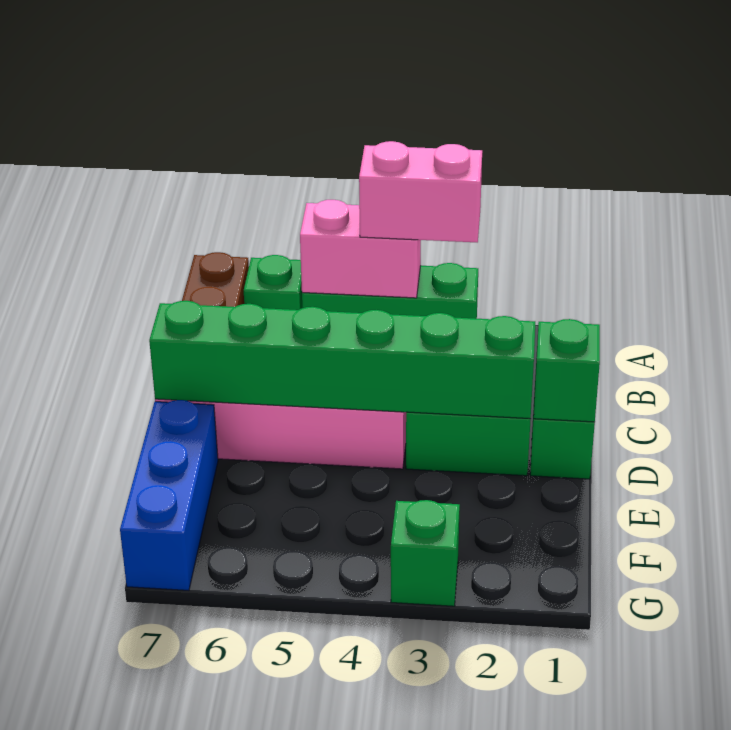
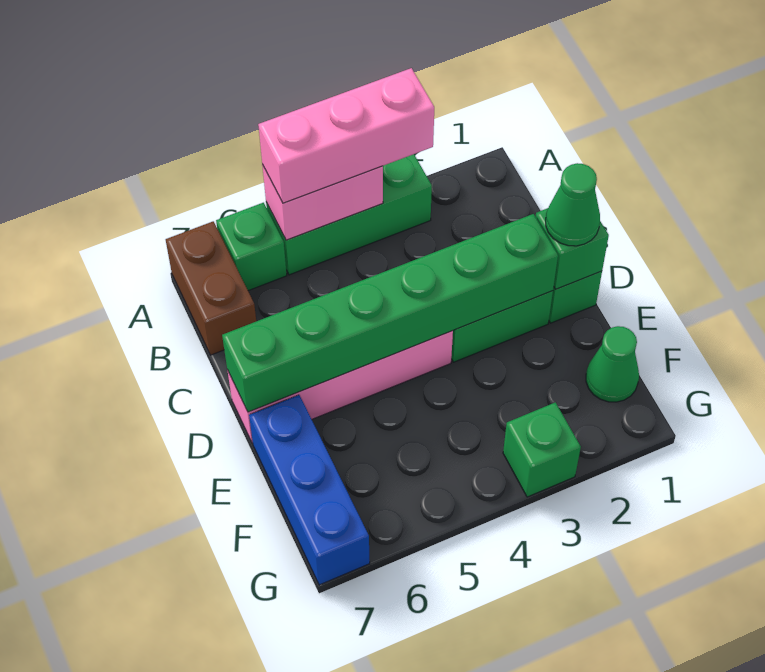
pink 1x2 brick [359,141,482,242] -> pink 1x3 brick [258,68,434,203]
none -> green 1x1 cone [546,163,600,246]
none -> green 1x1 cone [586,326,639,402]

